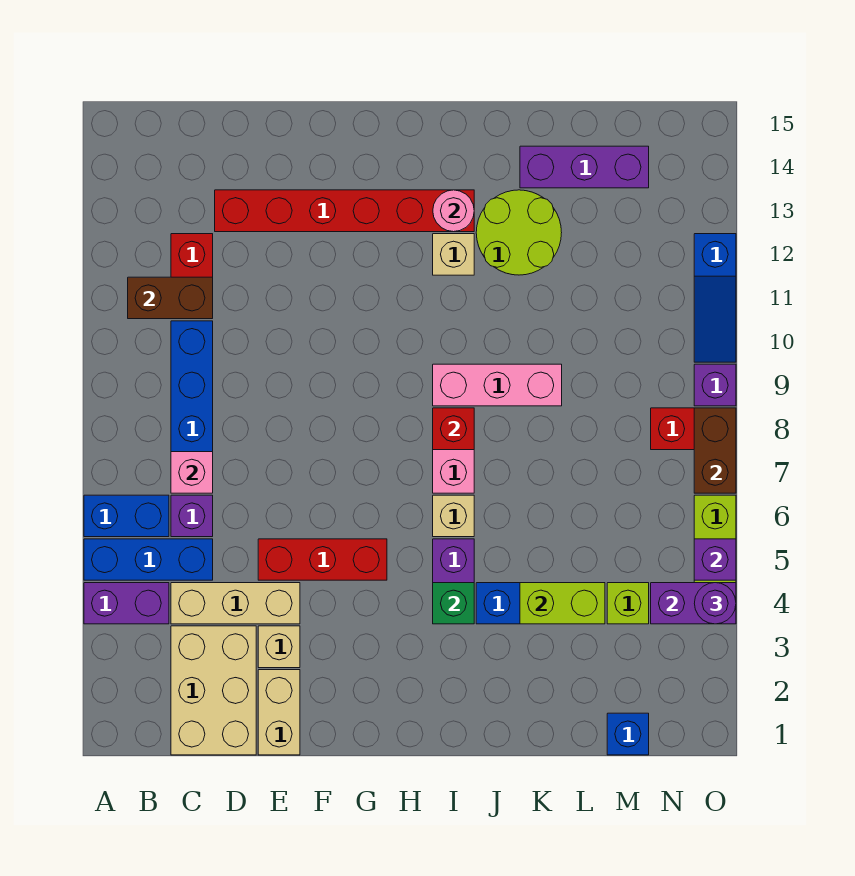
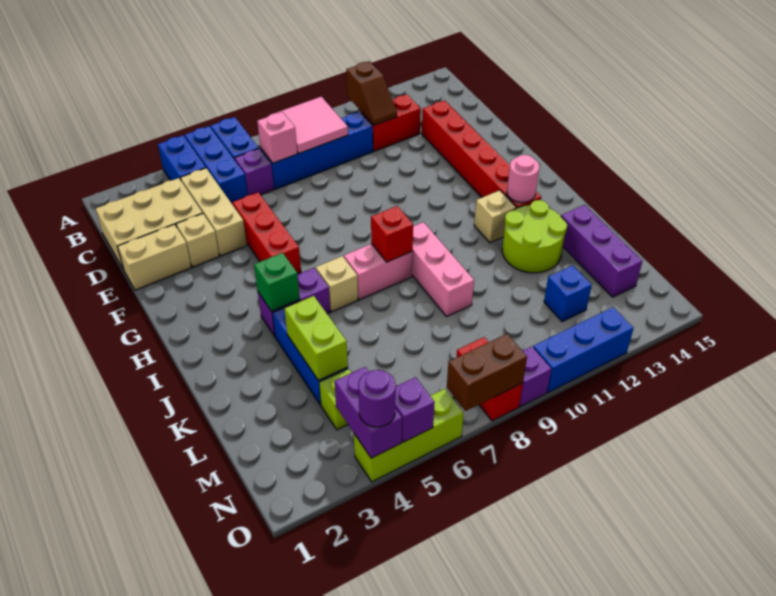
purple 1x2 brick [84,583,169,624] -> blue 1x2 brick [158,135,206,180]
none -> pink 2x2 tile [276,97,348,153]
brown 1x2 brick [128,277,213,319] -> brown 1x2 slope [346,61,397,125]
blue 1x1 brick [607,713,649,755] -> blue 1x1 brick moved to [544,265,592,322]
blue 1x3 slope [694,234,736,362] -> blue 1x3 brick [533,307,633,392]

